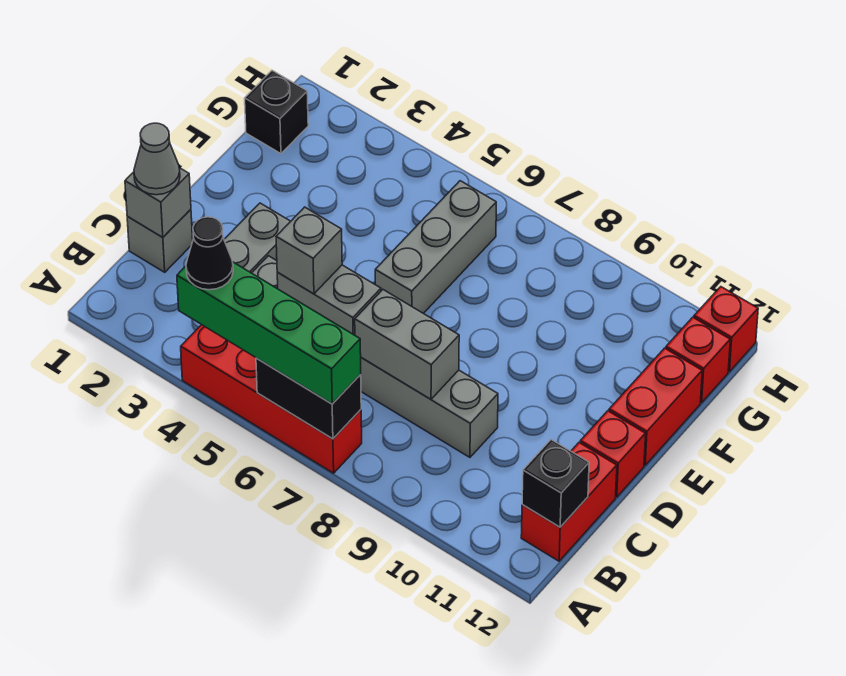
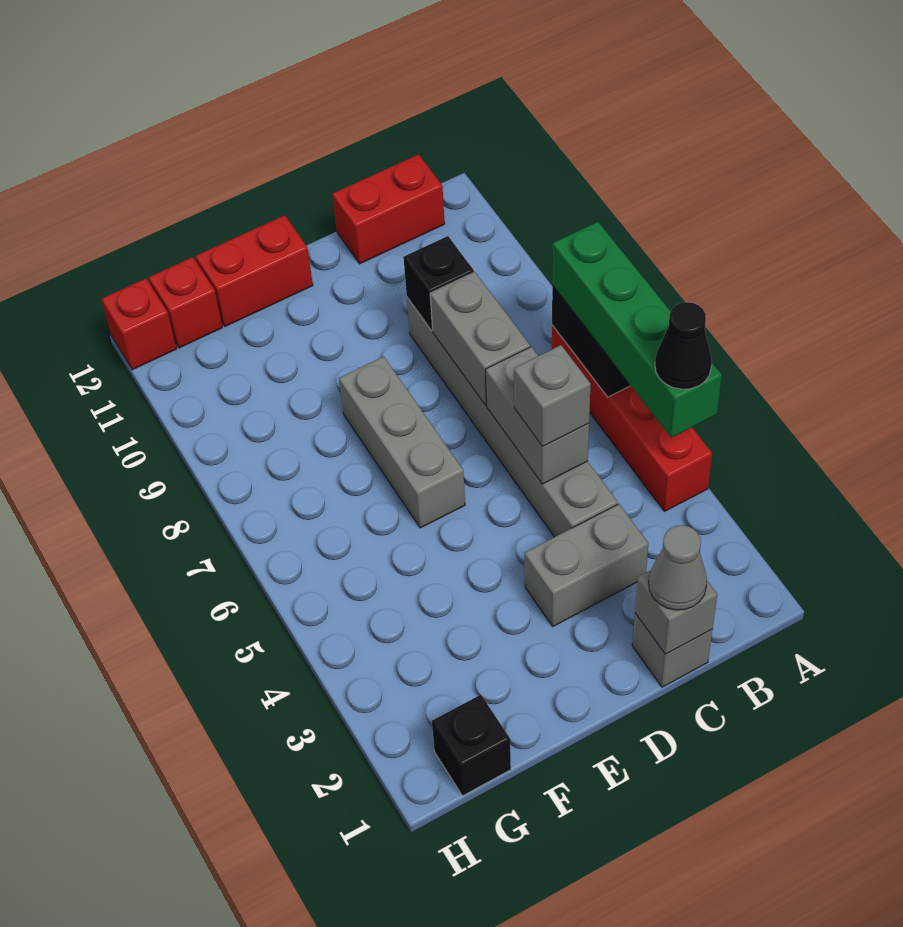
black 1x1 brick [522,440,589,527] -> black 1x1 brick moved to [403,236,474,331]
red 1x1 brick [580,411,646,497] -> none
grey 1x3 brick [375,181,496,313] -> grey 1x3 brick turned to [339,356,465,528]

